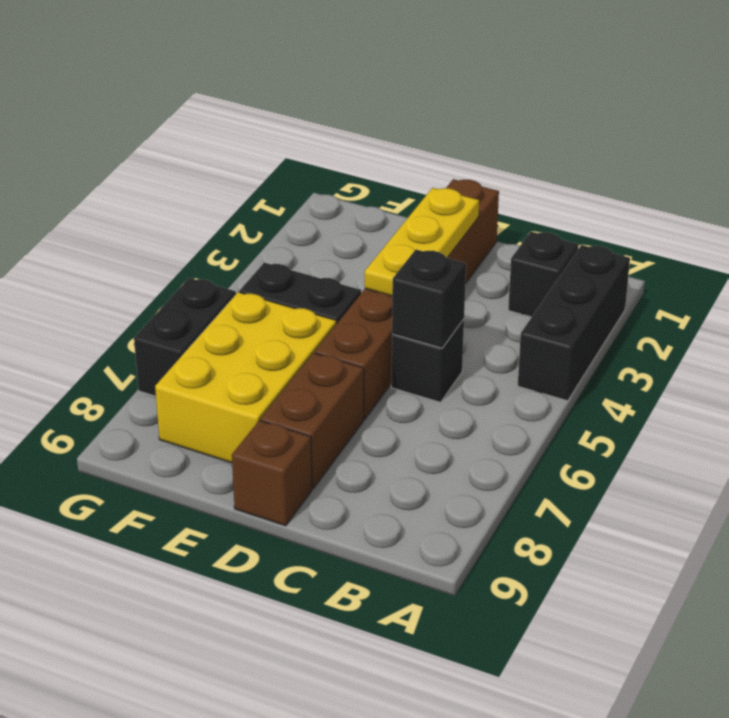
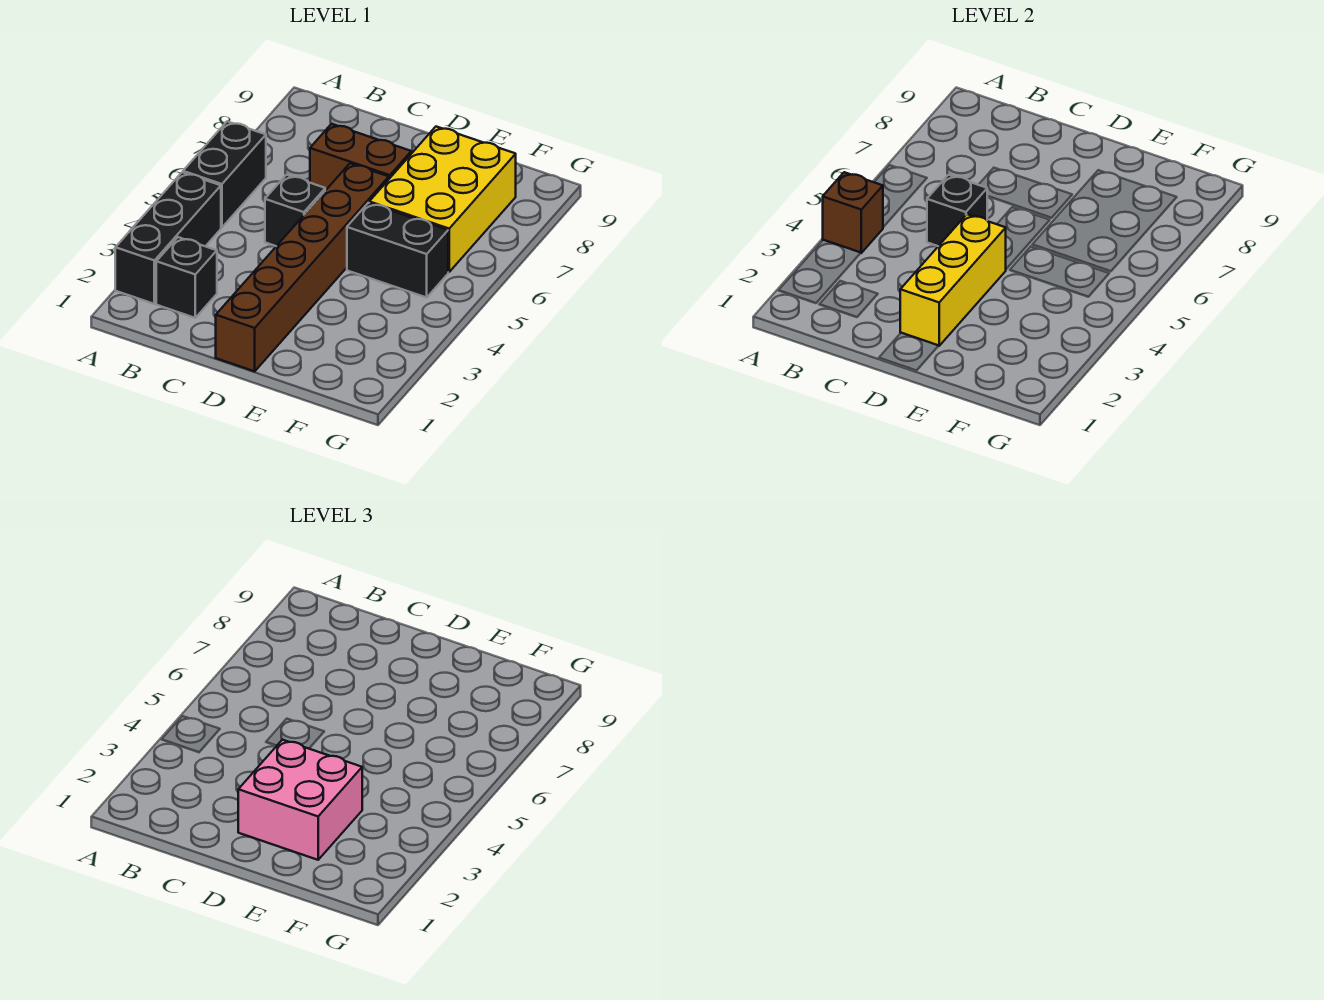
yellow 1x3 plate [365,188,479,296] -> yellow 1x3 brick [900,214,1006,346]
none -> pink 2x2 brick [238,740,362,860]
brown 1x2 brick [261,353,364,489] -> brown 1x2 brick turned to [310,124,411,191]
brown 1x1 brick [232,420,312,526] -> brown 1x1 brick moved to [823,172,883,253]
black 1x2 brick [134,278,236,396] -> black 1x2 brick moved to [183,121,266,228]

